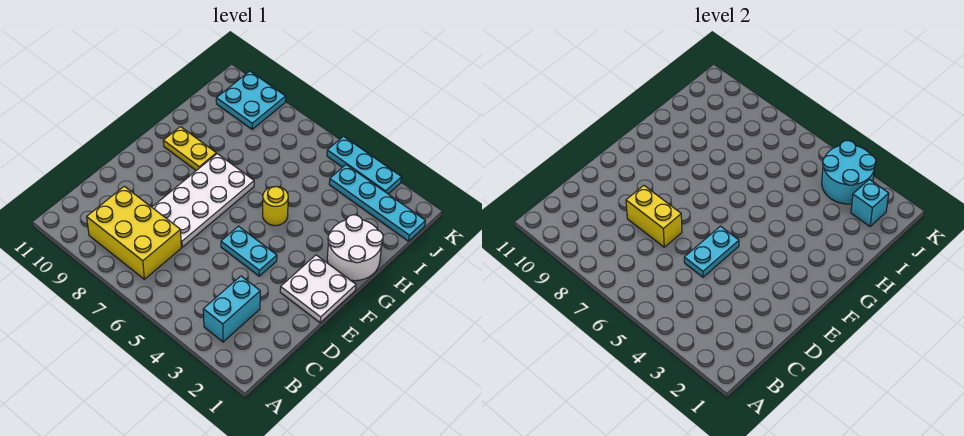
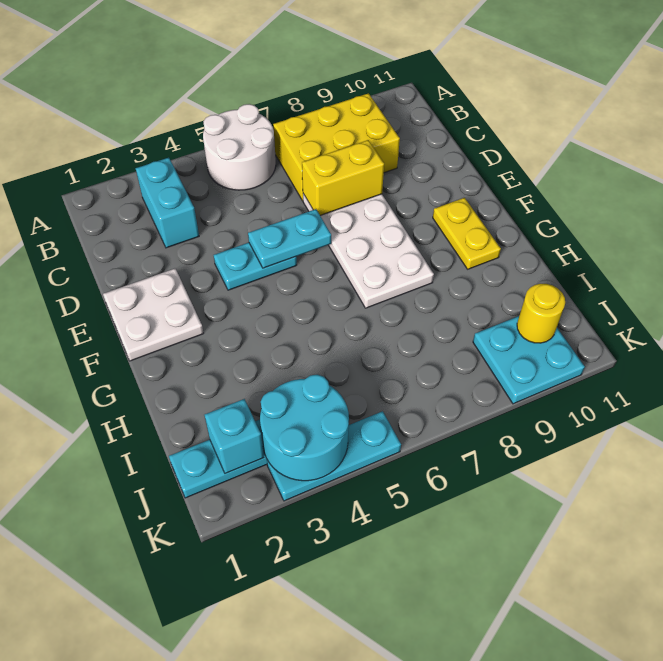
cyan 1x2 plate [684,226,739,277] -> cyan 1x2 plate turned to [248,209,331,268]
white 2x2 round brick [327,215,383,281] -> white 2x2 round brick moved to [203,104,276,190]
yellow 1x1 round brick [263,186,288,226] -> yellow 1x1 round brick moved to [517,284,565,343]
yellow 1x2 plate [163,127,216,171] -> yellow 1x2 plate turned to [433,198,501,269]

